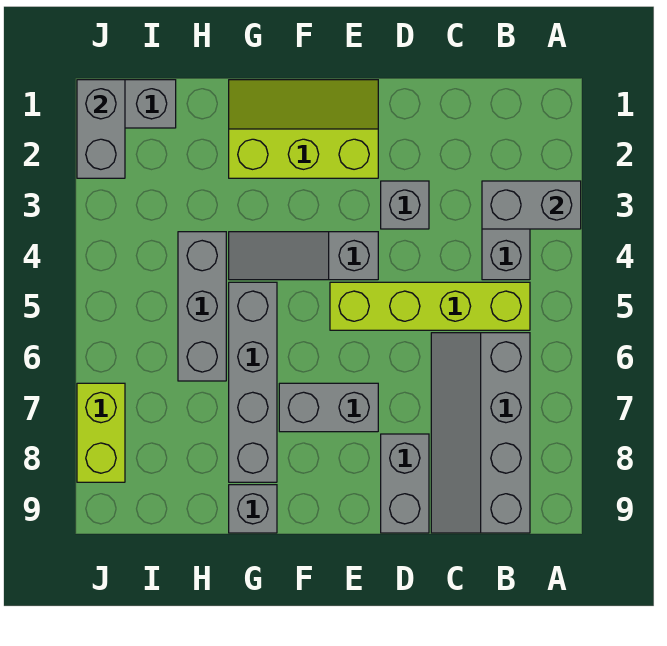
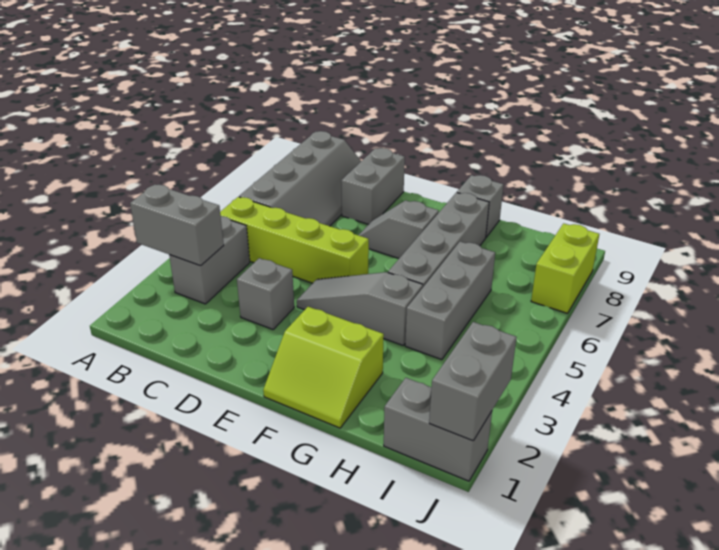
lime 2x3 slope [229,80,378,178] -> lime 2x2 slope [263,307,384,428]
grey 1x3 slope [229,232,378,280] -> grey 1x3 slope turned to [297,272,423,345]
grey 1x2 brick [279,383,378,432] -> grey 1x2 slope [359,200,439,259]

